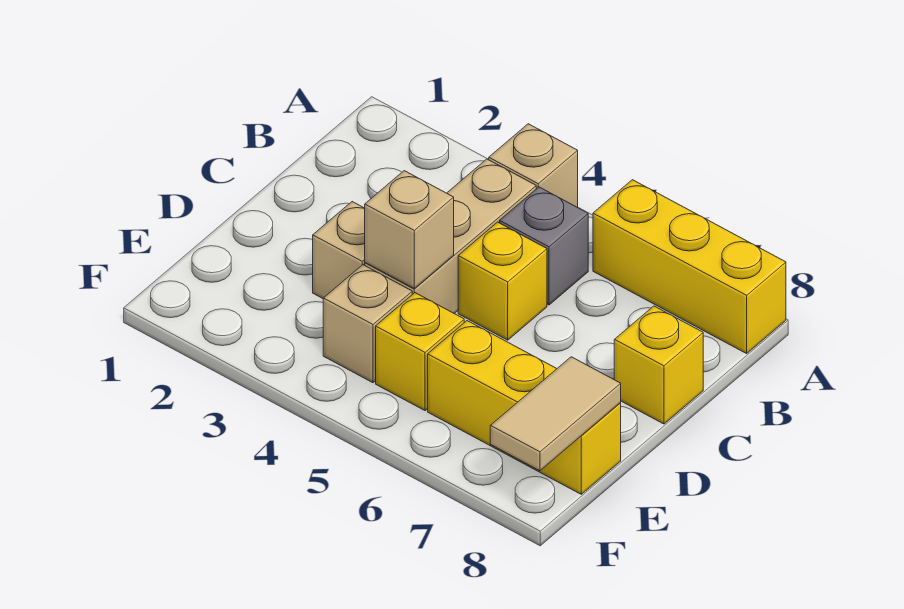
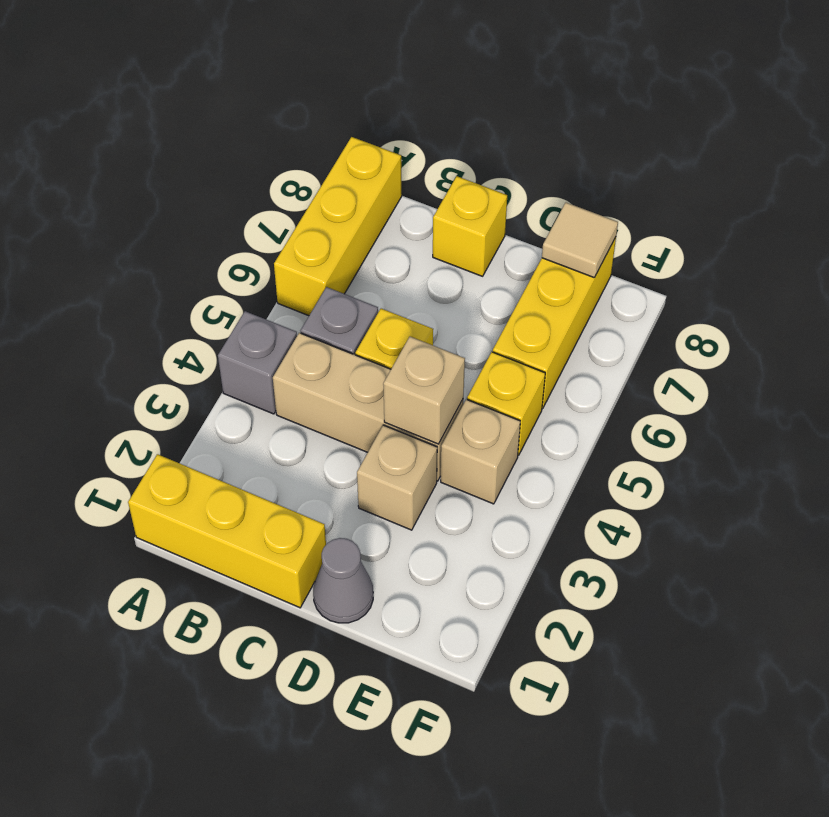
none -> yellow 1x3 brick [128,454,326,608]
tan 1x1 brick [489,124,578,207] -> grey 1x1 brick [218,311,297,414]
none -> grey 1x1 cone [313,538,373,623]
tan 1x2 tile [490,357,621,471] -> tan 1x1 tile [542,203,618,277]

